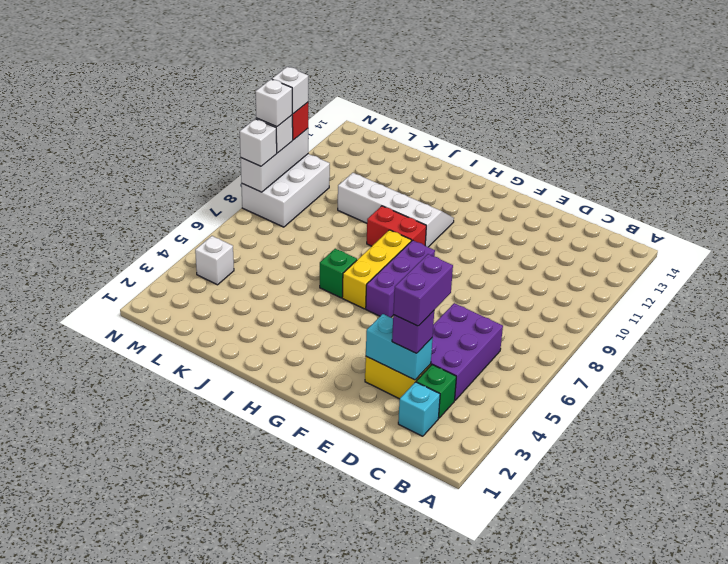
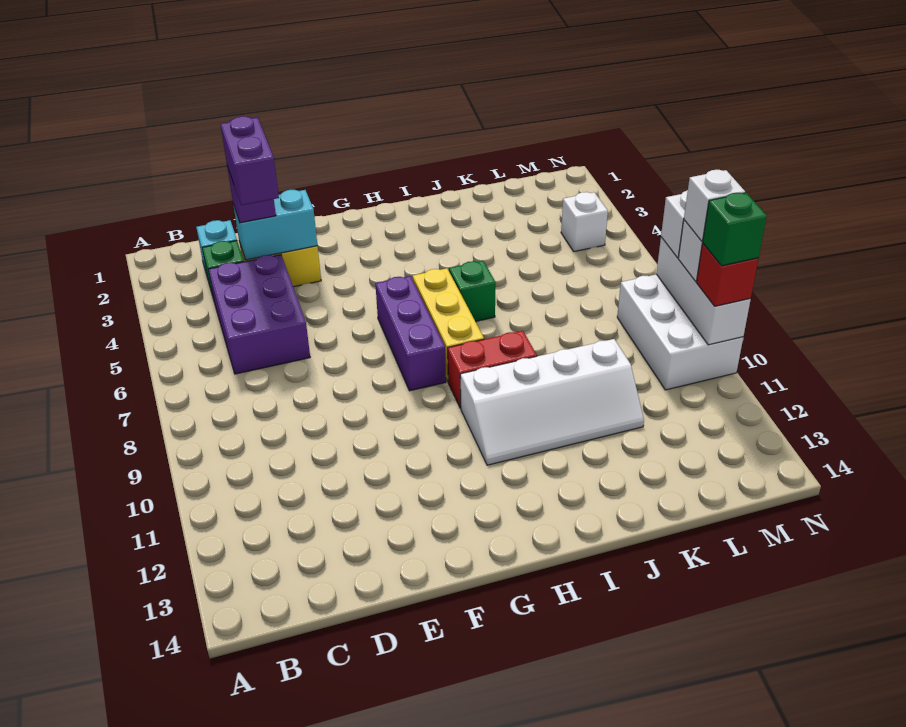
white 1x1 brick [272,67,308,114] -> green 1x1 brick [702,193,767,266]

